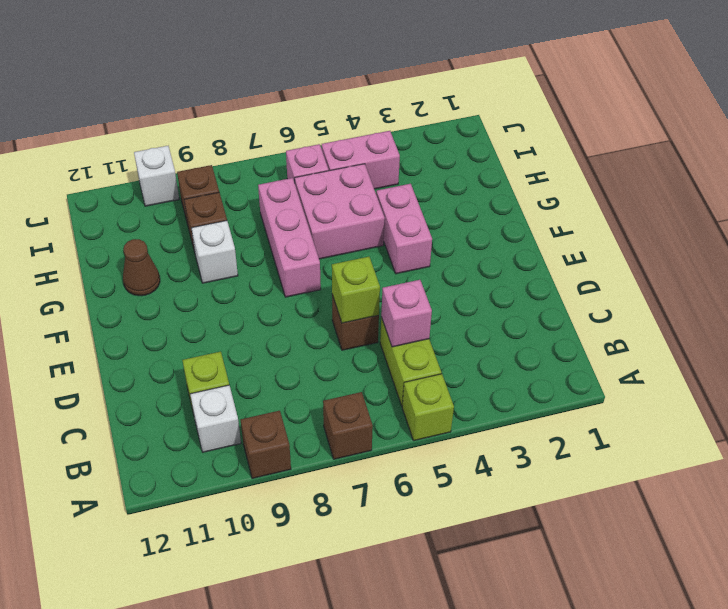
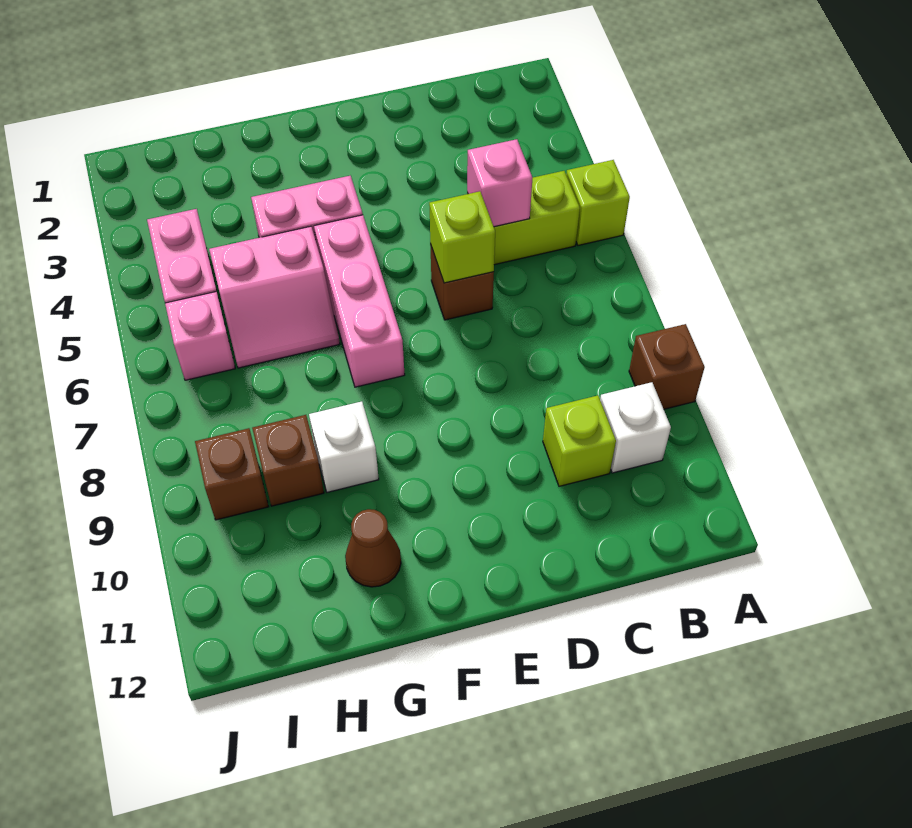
brown 1x1 brick [323,392,373,459] -> none
pink 1x3 brick [258,178,321,297] -> pink 1x3 brick turned to [314,215,405,387]
pink 2x2 brick [295,164,385,259] -> pink 2x2 slope [209,226,340,368]
white 1x1 brick [134,146,179,206] -> none

